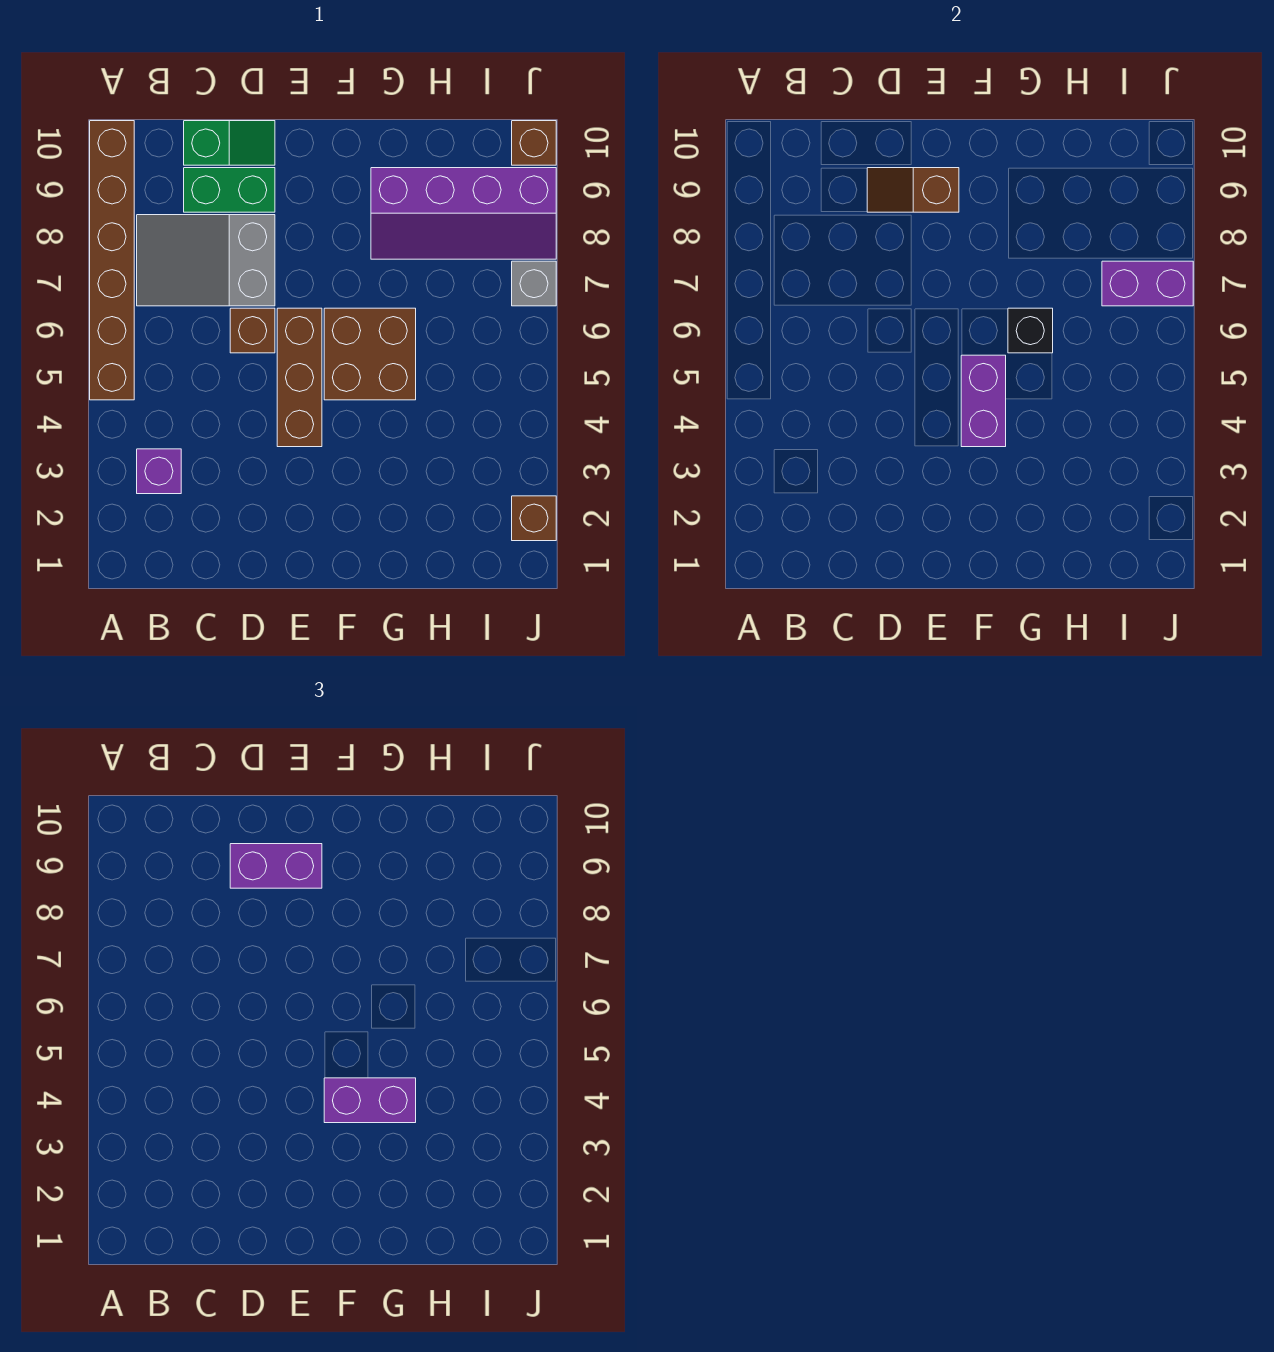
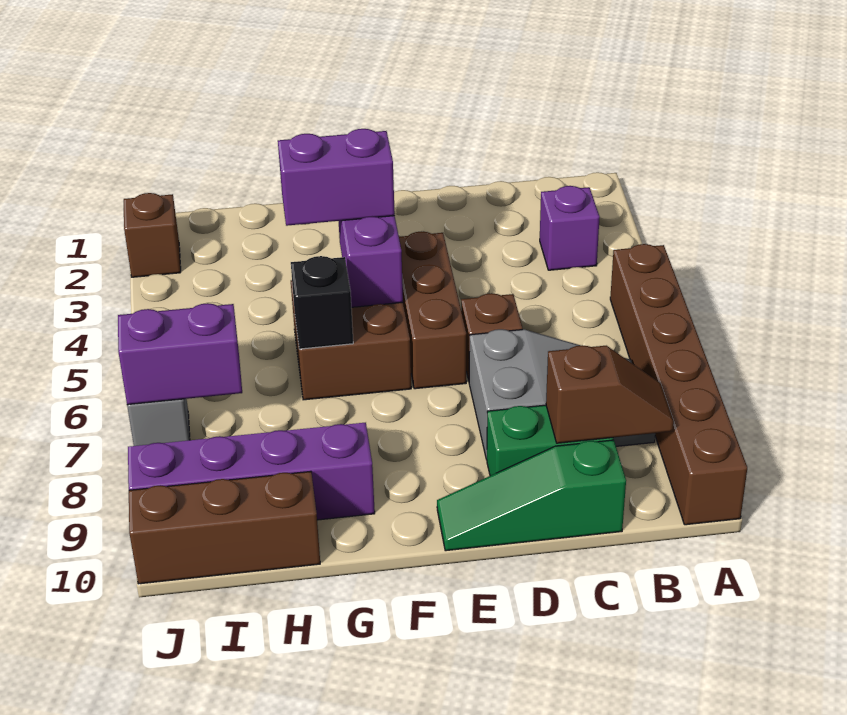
green 1x2 slope [184,121,275,165] -> green 1x3 slope [437,440,626,551]
brown 1x2 slope [867,168,959,212] -> brown 1x2 slope moved to [546,345,674,443]
purple 1x2 brick [230,844,322,888] -> none
brown 1x1 brick [512,121,556,165] -> brown 1x3 brick [129,471,320,584]

